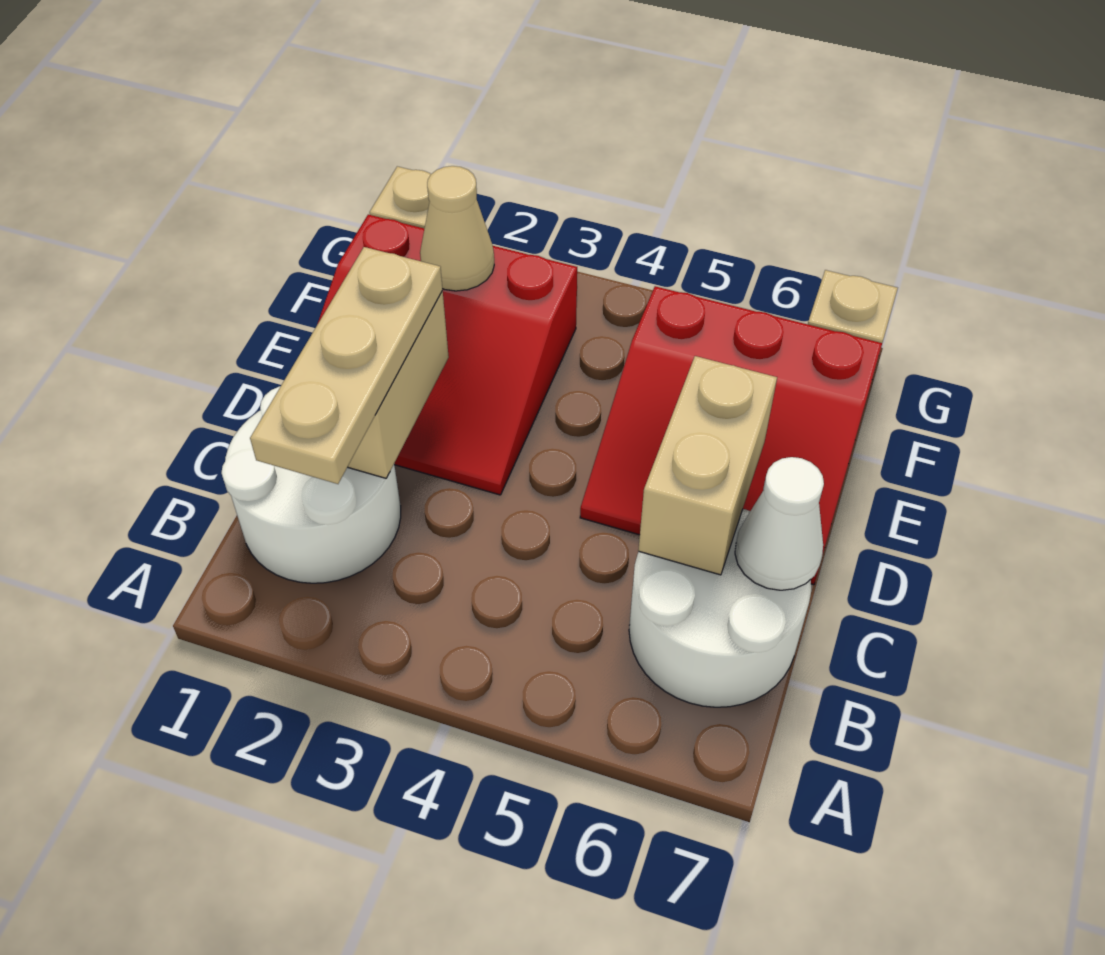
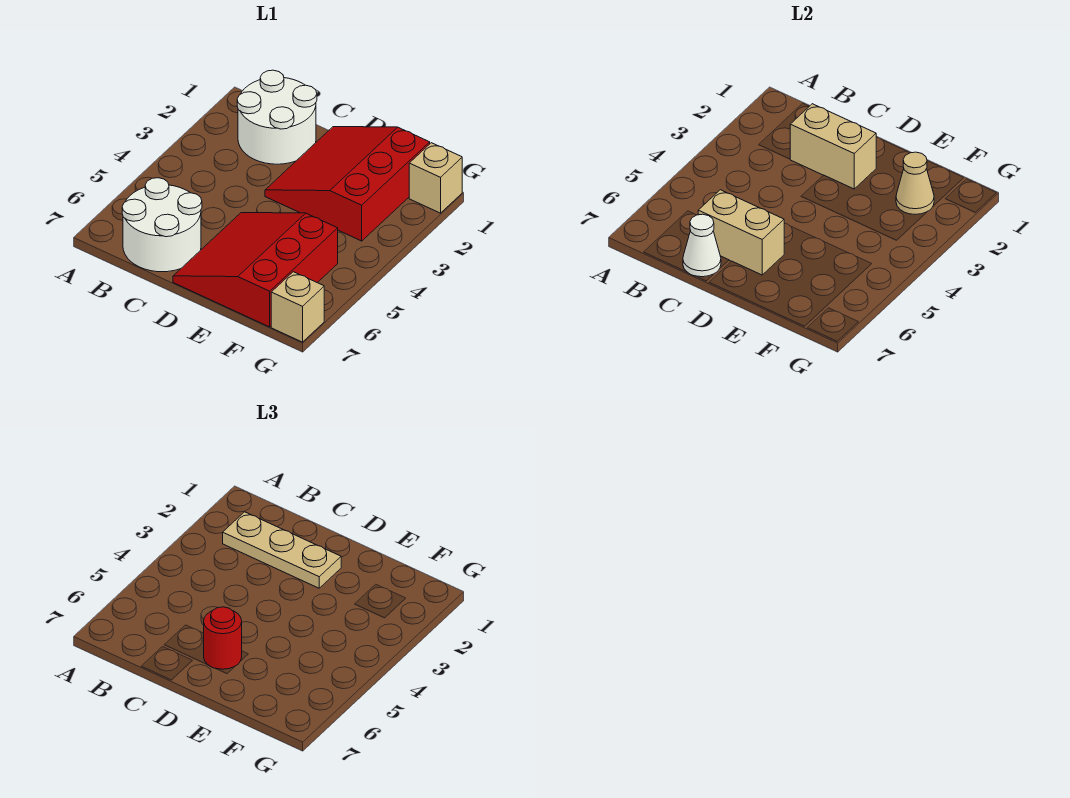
none -> red 1x1 round brick [204,607,242,669]

